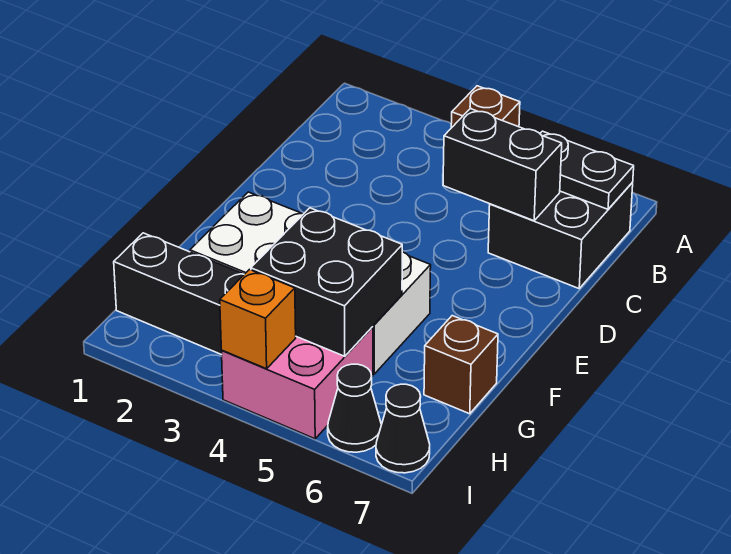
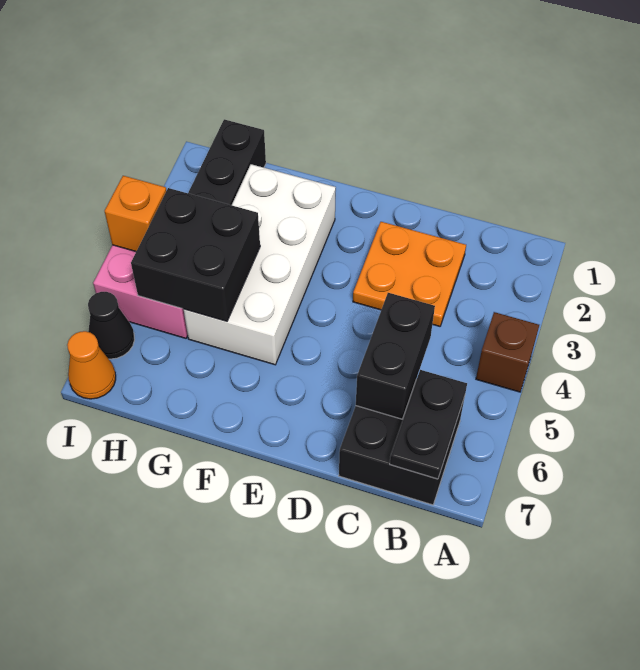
none -> orange 2x2 plate [353,222,466,326]
brown 1x1 brick [424,316,498,414] -> none
black 1x1 cone [376,384,430,473] -> orange 1x1 cone [67,331,116,399]

